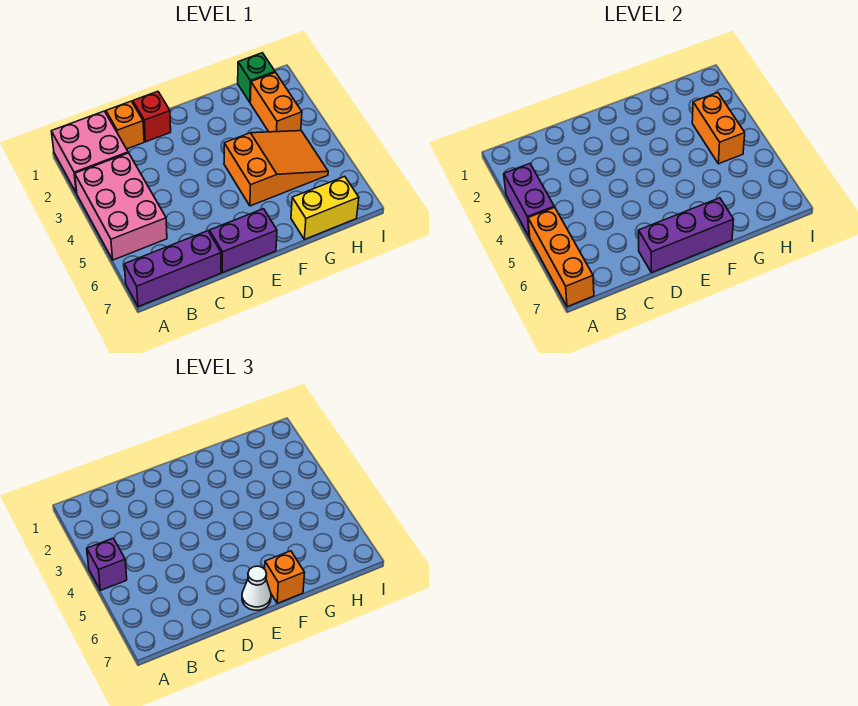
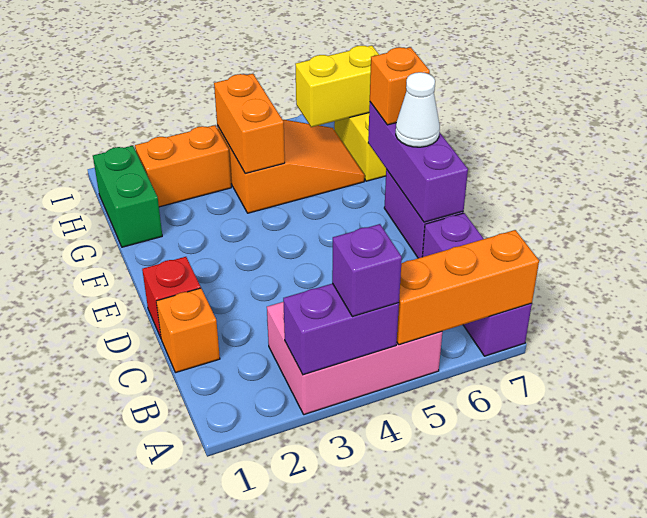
pink 2x2 brick [51,111,128,193] -> none
orange 2x3 slope [224,131,328,206] -> orange 2x3 slope turned to [217,119,365,213]
green 1x1 brick [238,53,275,102] -> green 1x2 brick [93,146,162,247]
orange 1x2 brick [692,93,745,164] -> orange 1x2 brick turned to [214,74,285,173]
none -> yellow 1x2 brick [295,45,379,127]

